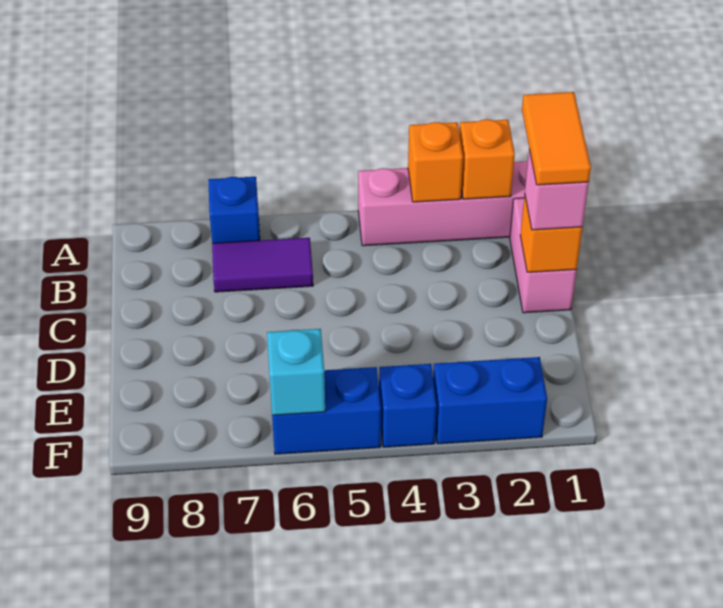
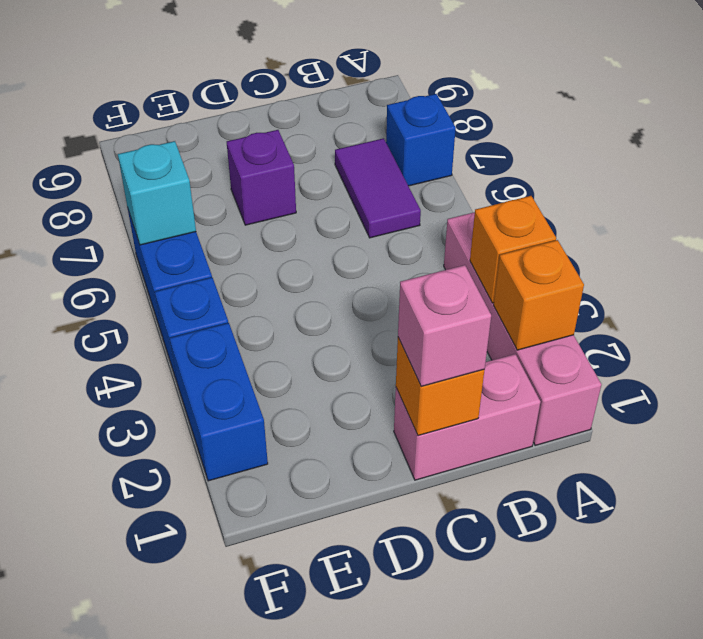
orange 1x2 tile [522,92,591,185] -> none
none -> purple 1x1 brick [227,130,296,225]

